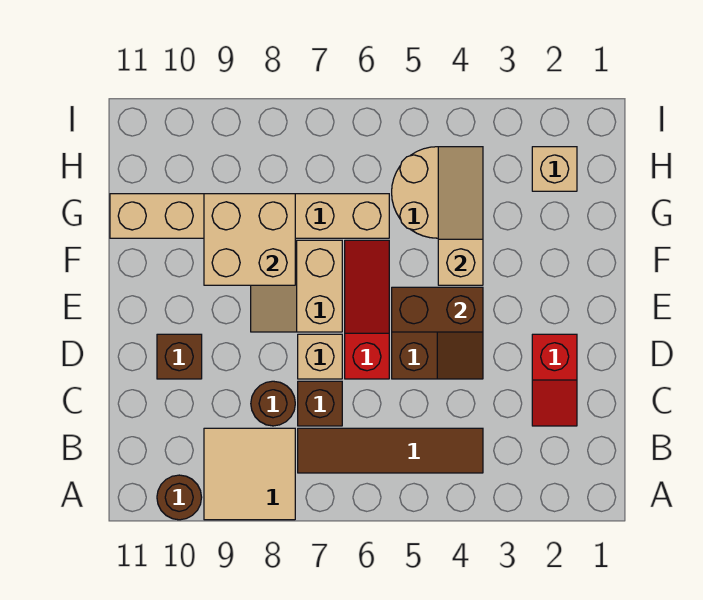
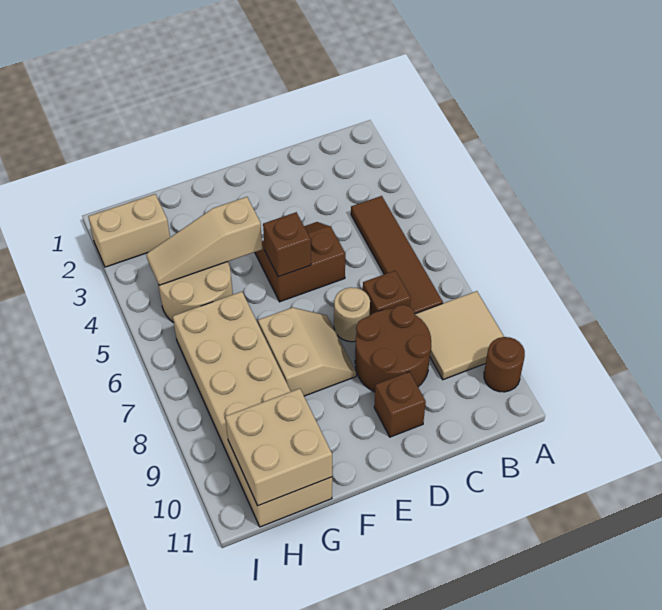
red 1x2 slope [532,334,577,426] -> none
brown 1x1 round brick [251,381,295,426] -> brown 2x2 round brick [355,305,431,392]
red 1x3 slope [345,240,389,379] -> none
tan 1x1 brick [298,334,342,379] -> tan 1x1 round brick [334,287,370,342]
brown 1x2 brick [392,287,483,332] -> brown 1x1 brick [263,212,311,277]
tan 2x2 slope [251,240,342,332] -> tan 2x2 slope turned to [258,307,356,396]
tan 2x2 brick [204,194,295,285] -> tan 2x2 brick moved to [225,389,332,506]
tan 1x6 brick [110,194,389,238] -> tan 2x6 brick [173,292,332,527]
tan 1x1 brick [532,147,577,191] -> tan 1x2 brick [88,194,170,267]

